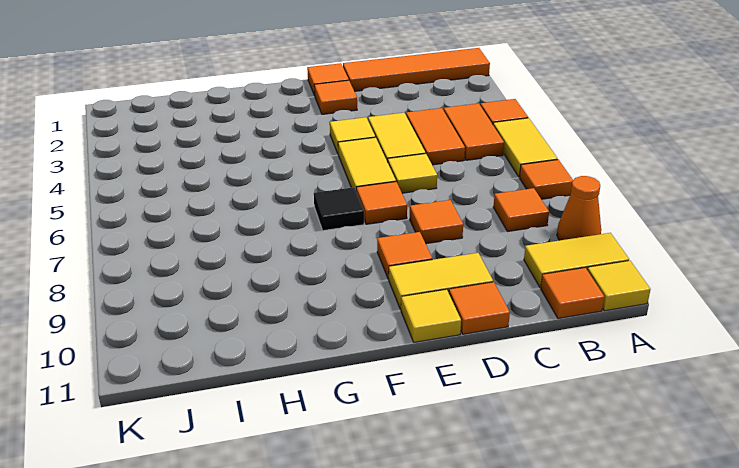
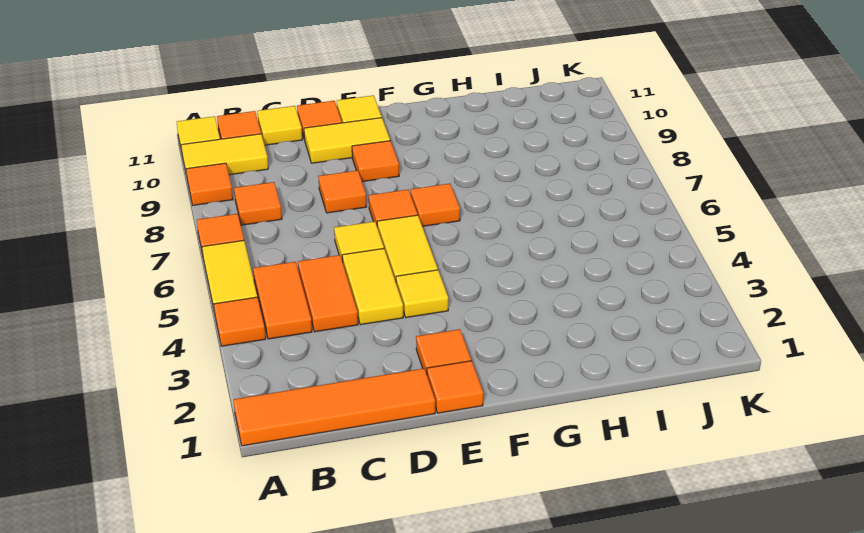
orange 1x1 cone [557,176,601,240] -> orange 1x1 tile [186,163,233,205]
none -> yellow 1x1 tile [257,106,302,145]
black 1x1 tile [314,187,364,231] -> orange 1x1 tile [411,184,460,226]

